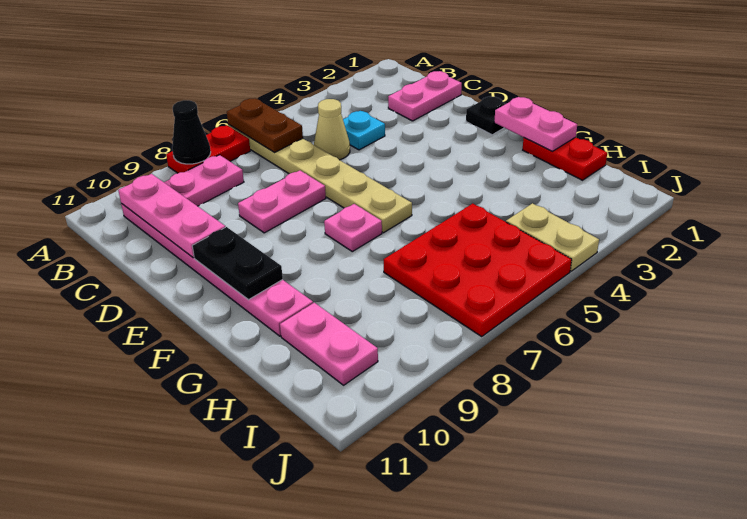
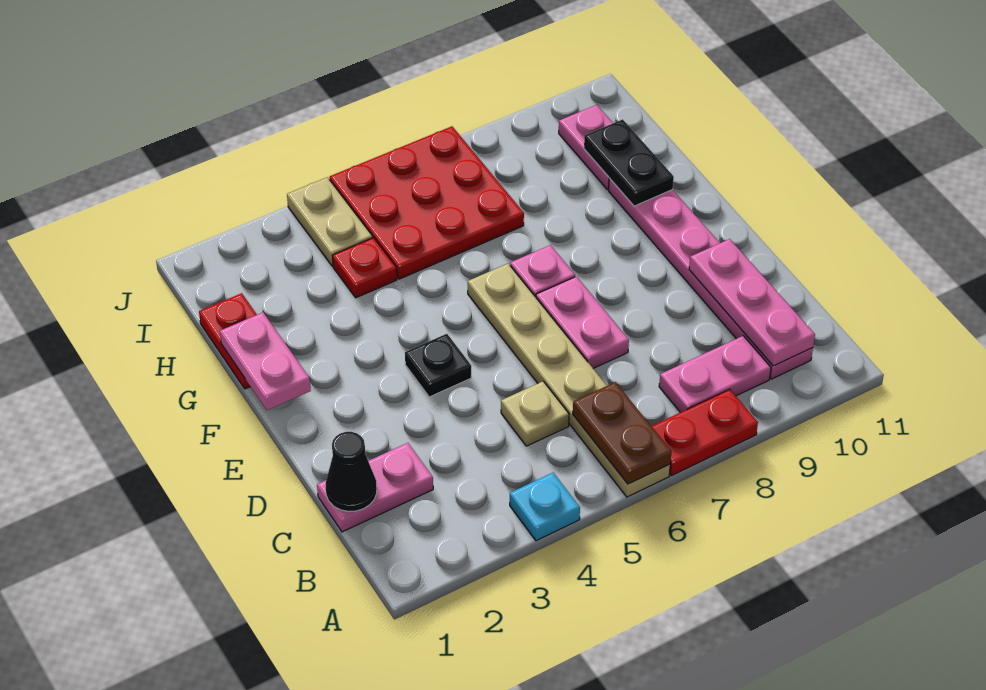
black 1x1 cone [172,100,211,164] -> black 1x1 cone moved to [326,432,377,511]
cyan 1x1 plate [343,111,385,150] -> cyan 1x1 plate moved to [510,473,580,541]
tan 1x1 cone [314,99,350,160] -> tan 1x1 plate [501,381,569,446]
pink 1x2 plate [238,170,326,233] -> pink 1x2 plate turned to [536,277,629,368]
black 1x1 plate [466,97,505,135] -> black 1x1 plate moved to [405,334,471,397]
black 1x2 plate [192,227,283,300] -> black 1x2 plate moved to [584,119,674,206]
none -> red 1x1 plate [332,238,397,298]

